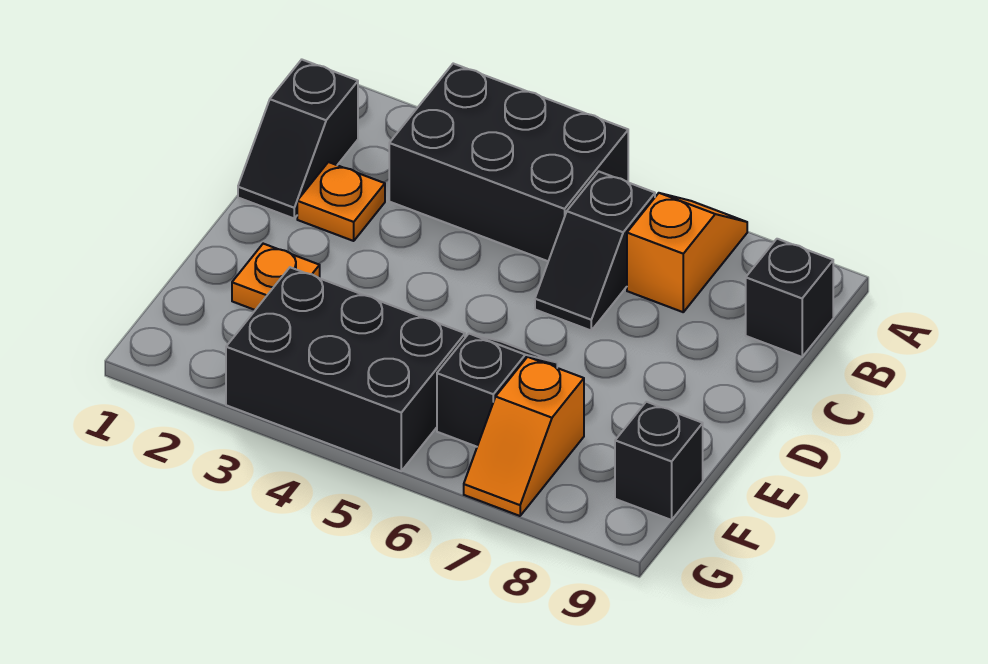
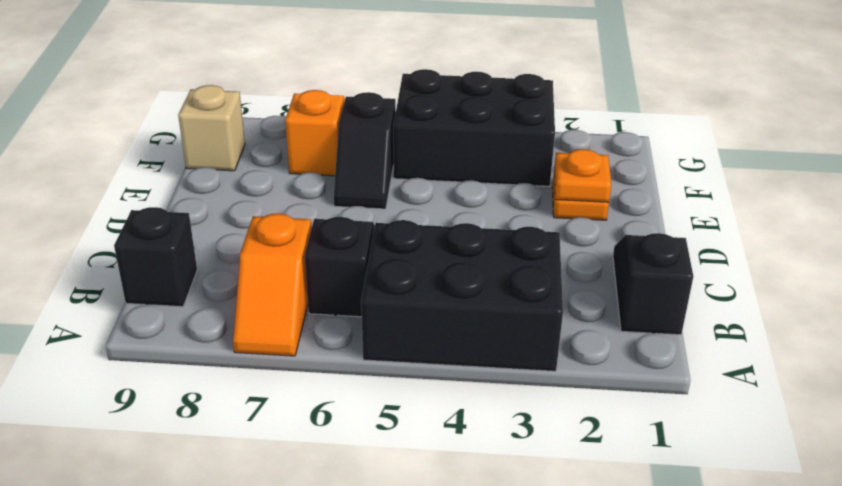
orange 1x1 plate [297,162,385,241] -> orange 1x1 plate moved to [554,149,611,202]
black 1x1 brick [615,402,703,520] -> tan 1x1 brick [178,85,245,171]

